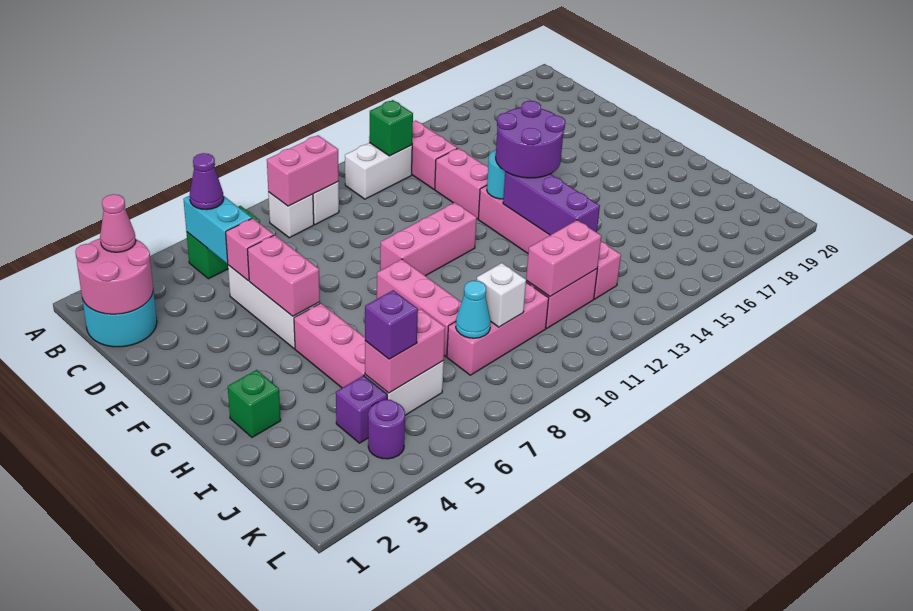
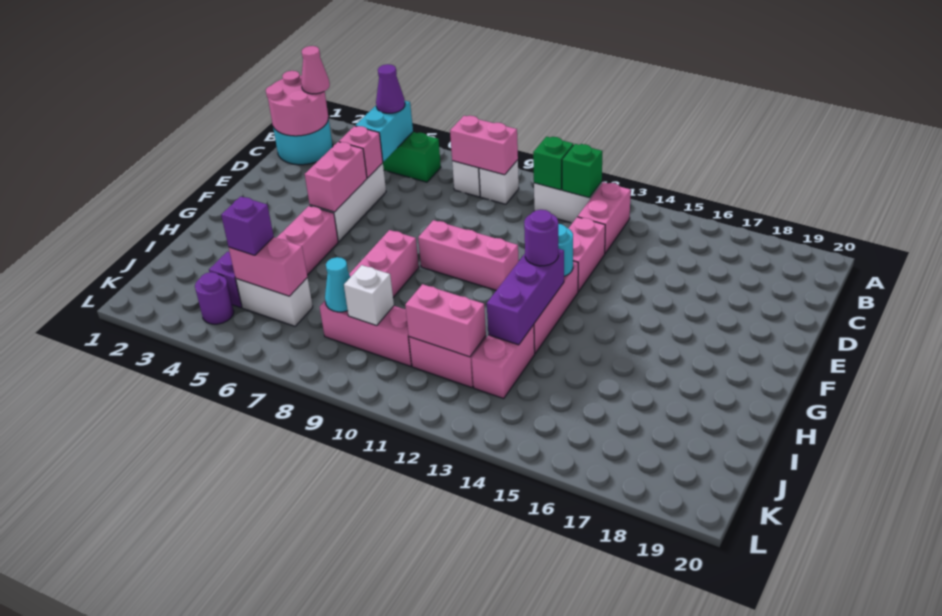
purple 2x2 round brick [496,101,565,178] -> purple 1x1 round brick [524,210,558,266]
green 1x1 brick [228,370,281,437] -> green 1x1 brick moved to [533,137,573,190]

